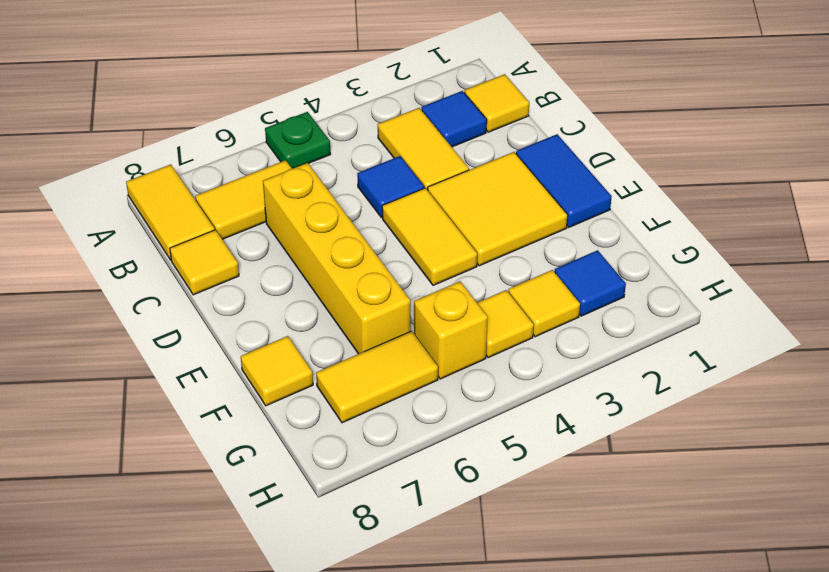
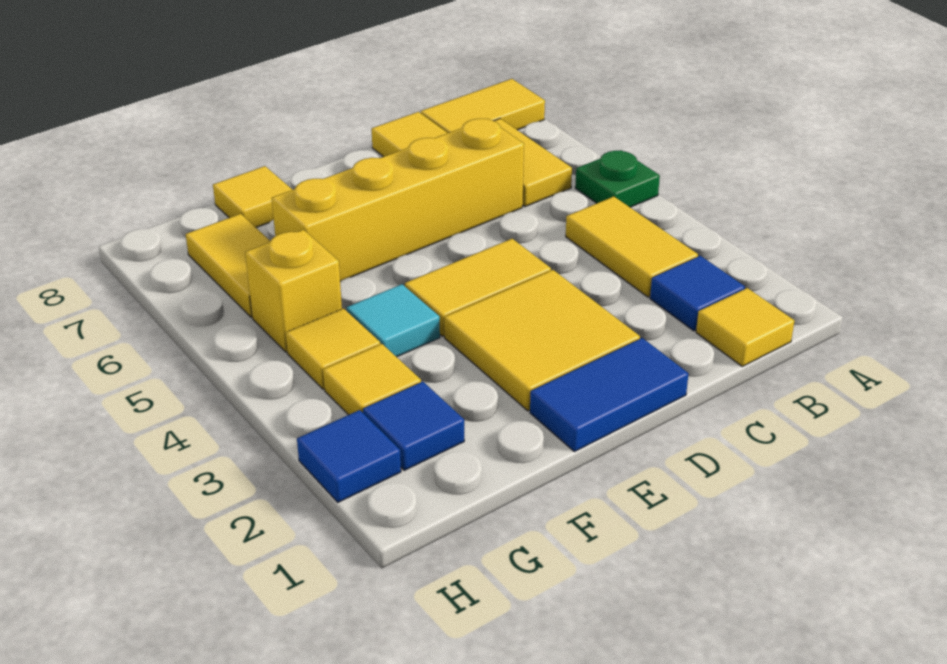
yellow 1x2 tile [378,108,469,190] -> yellow 1x2 tile turned to [566,197,698,297]
blue 1x1 tile [357,156,424,218] -> blue 1x1 tile moved to [297,410,401,502]
none -> cyan 1x1 tile [347,284,440,357]

